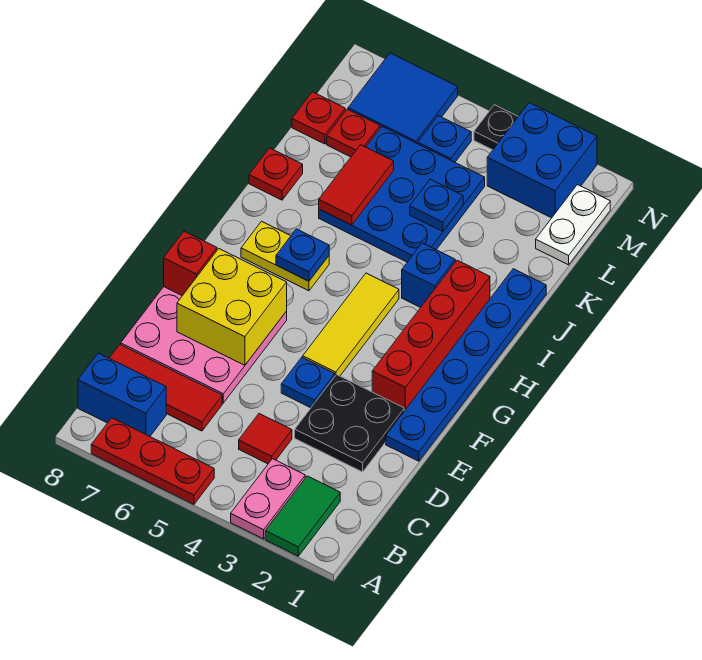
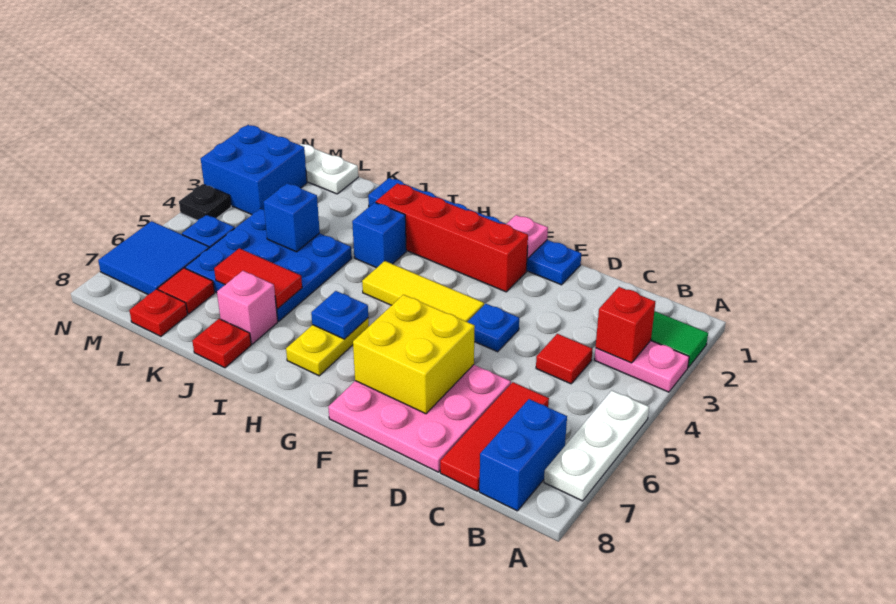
red 1x3 plate [91,418,214,504] -> white 1x3 plate [544,391,649,501]
black 2x2 plate [295,375,404,472] -> none
none -> pink 1x1 plate [507,215,548,258]
red 1x1 brick [164,231,217,296] -> red 1x1 brick moved to [596,287,655,363]
none -> pink 1x1 brick [217,271,278,344]
blue 1x1 plate [410,179,463,231] -> blue 1x1 brick [264,183,320,252]
red 1x1 plate [327,109,380,157] -> red 1x1 tile [158,268,215,314]

